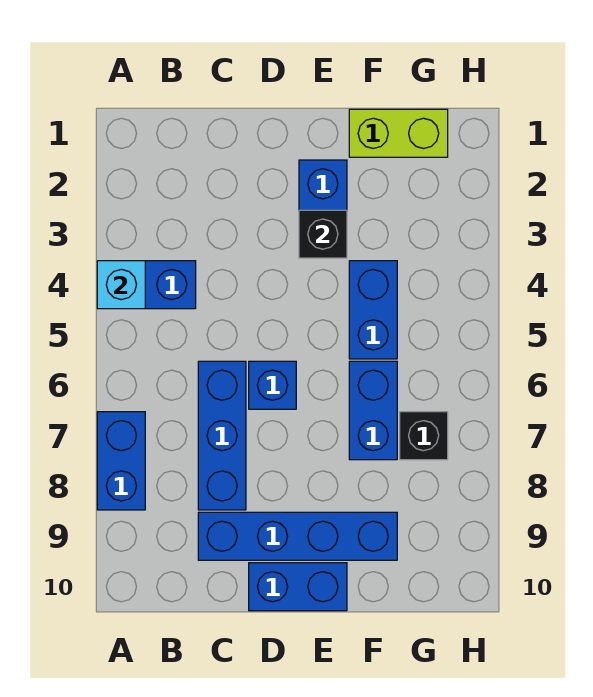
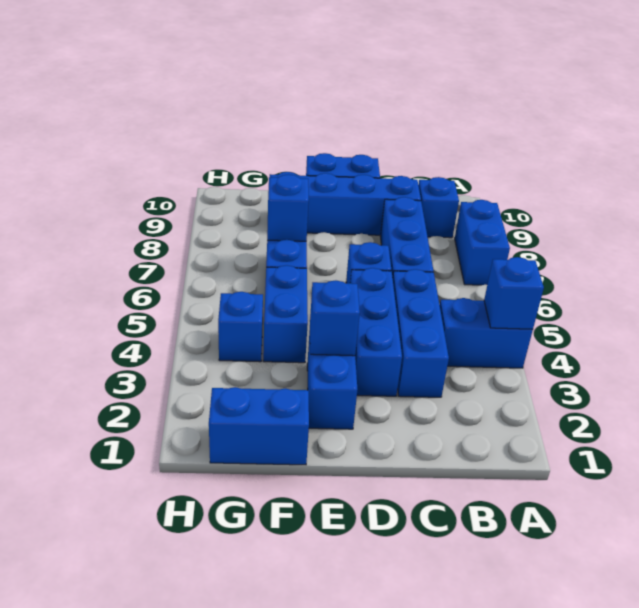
cyan 1x1 brick [97,261,145,309] -> blue 1x1 brick [484,257,544,329]
none -> blue 1x1 brick [418,177,459,238]
none -> blue 1x3 brick [393,269,449,397]
none -> blue 1x3 brick [350,268,402,396]
black 1x1 brick [299,210,347,258] -> blue 1x1 brick [310,280,360,356]
lime 1x2 brick [349,109,448,157] -> blue 1x2 brick [209,387,309,465]
none -> blue 1x1 brick [267,174,309,241]
none -> blue 1x1 brick [218,292,263,362]
black 1x1 brick [400,412,448,460] -> none

